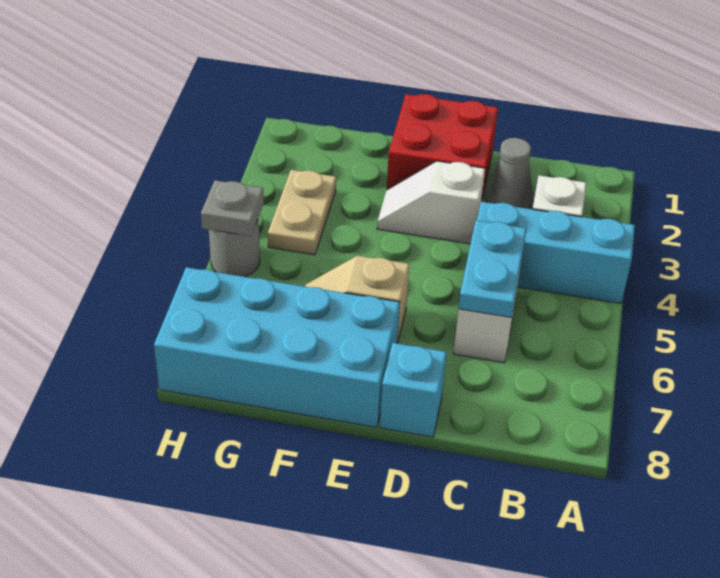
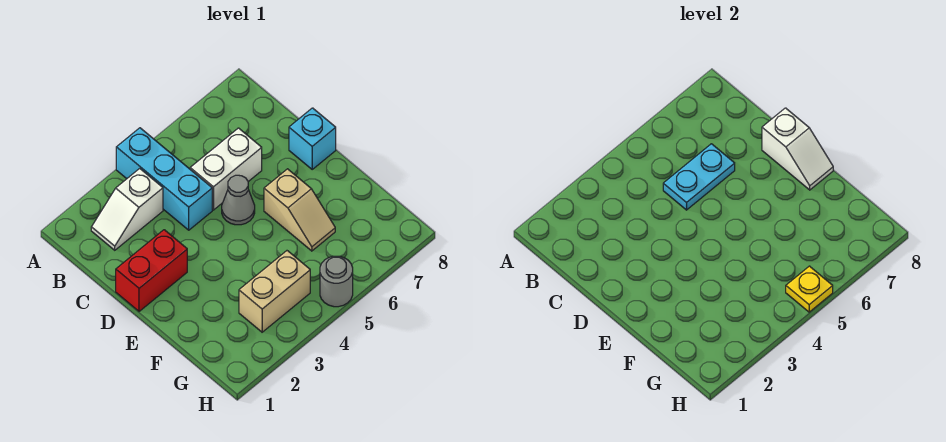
grey 1x1 cone [486,138,533,209] -> grey 1x1 cone moved to [222,175,255,225]
red 2x2 brick [387,94,498,202] -> red 1x2 brick [116,230,187,311]
white 1x2 slope [377,161,485,244] -> white 1x2 slope moved to [762,108,833,190]
cyan 2x4 brick [154,267,400,427] -> none
tan 1x2 plate [268,170,336,255] -> tan 1x2 brick [239,251,310,332]
grey 1x1 plate [201,180,264,236] -> yellow 1x1 plate [786,266,833,312]

